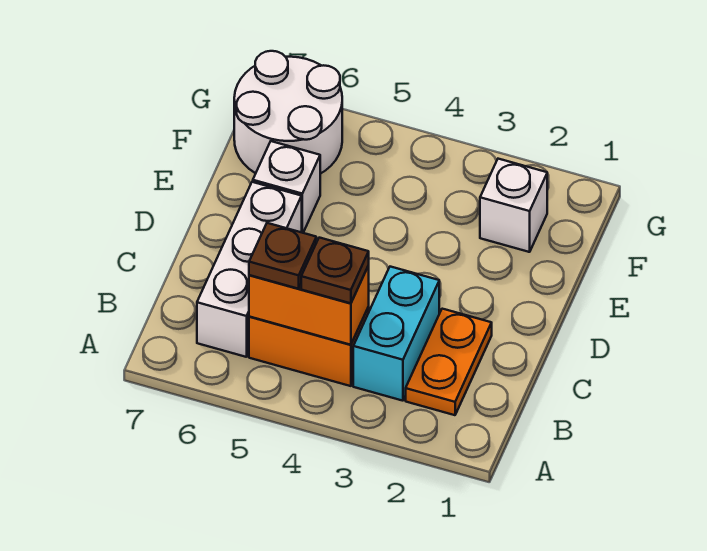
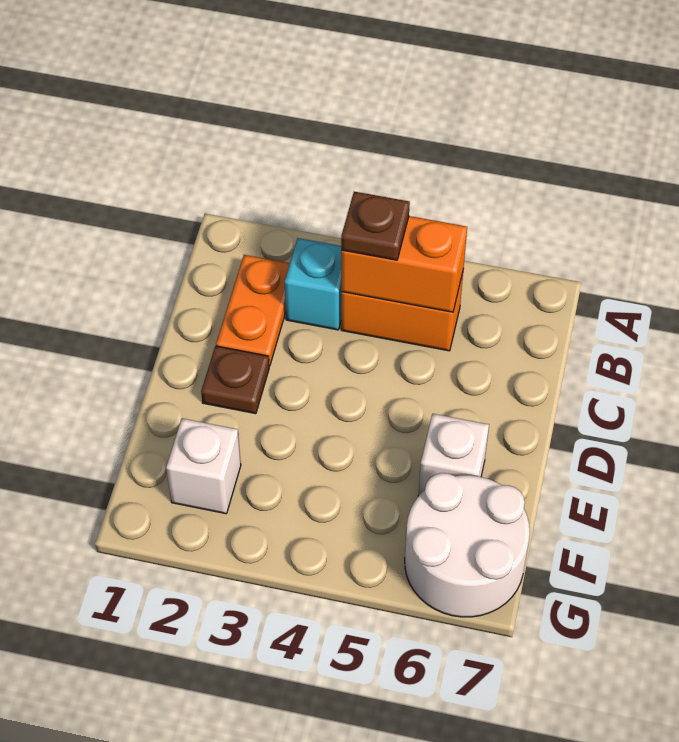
cyan 1x2 brick [353,267,439,401] -> cyan 1x1 brick [285,238,341,330]
brown 1x1 plate [249,223,316,289] -> brown 1x1 plate moved to [201,346,269,414]
white 1x3 brick [197,182,302,357] -> none

